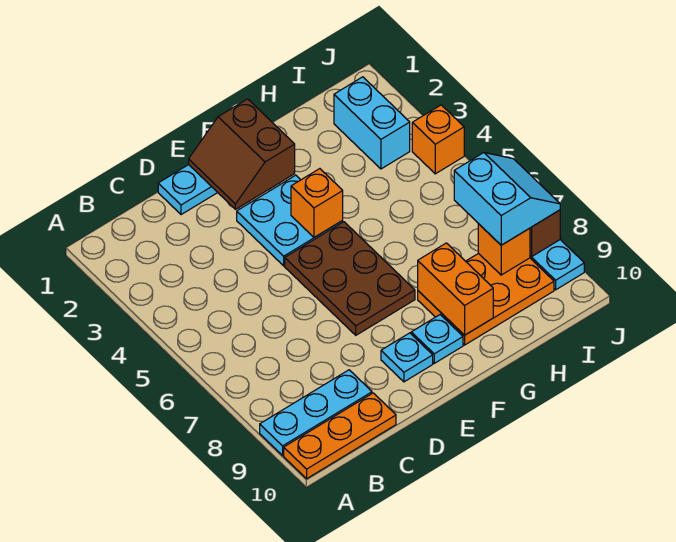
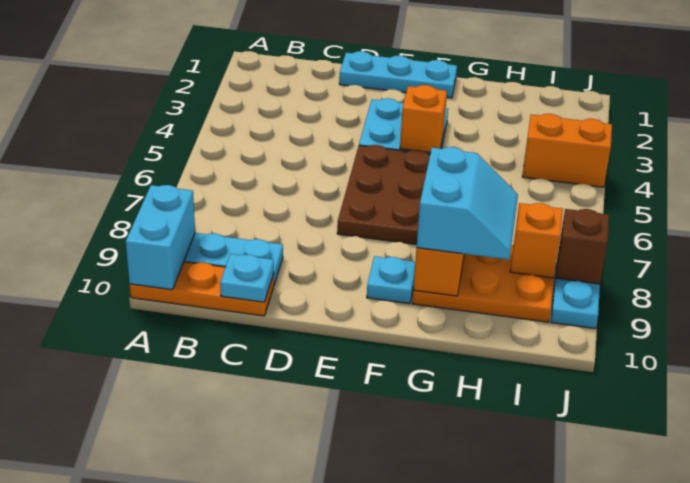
brown 2x2 slope [189,99,295,209] -> none
cyan 1x1 plate [381,333,433,382] -> cyan 1x1 plate moved to [220,254,274,302]
cyan 1x2 brick [334,77,410,169] -> cyan 1x2 brick moved to [126,185,195,290]
cyan 2x2 slope [454,153,560,245] -> cyan 2x2 slope moved to [417,147,518,260]
orange 1x1 brick [412,105,464,174] -> orange 1x2 brick [522,114,612,187]

